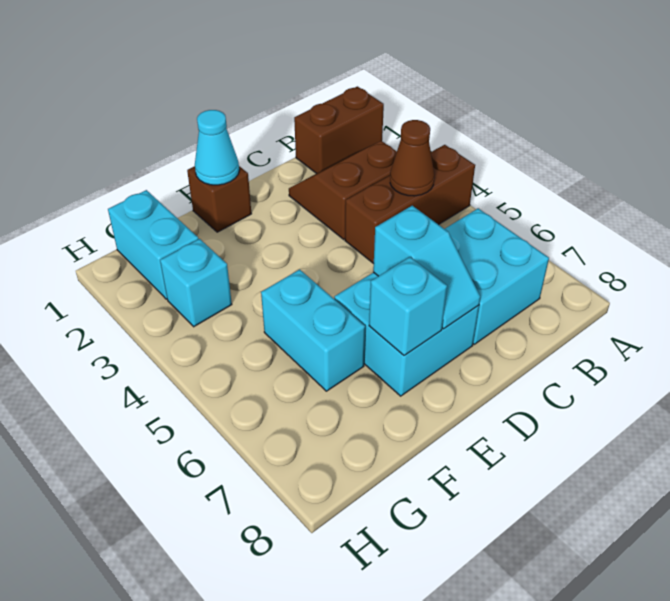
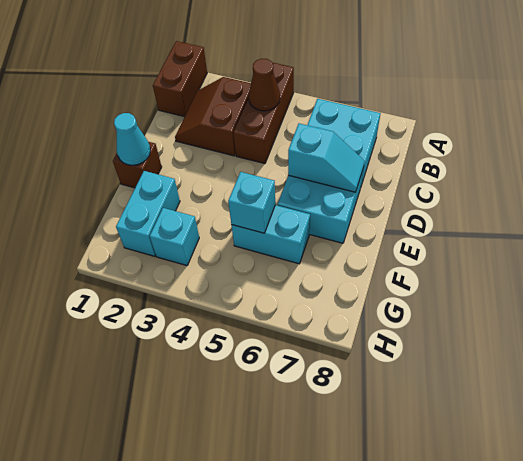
cyan 1x1 brick [369,257,447,355] -> cyan 1x1 brick moved to [228,172,275,233]
cyan 1x2 brick [108,190,198,299] -> cyan 1x2 brick turned to [116,171,180,256]

